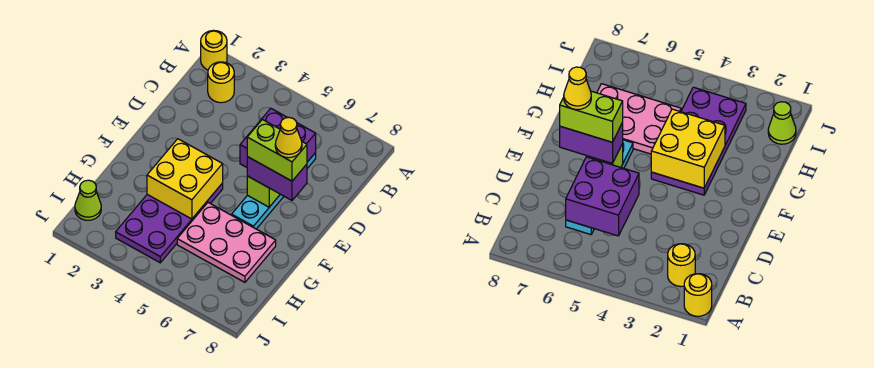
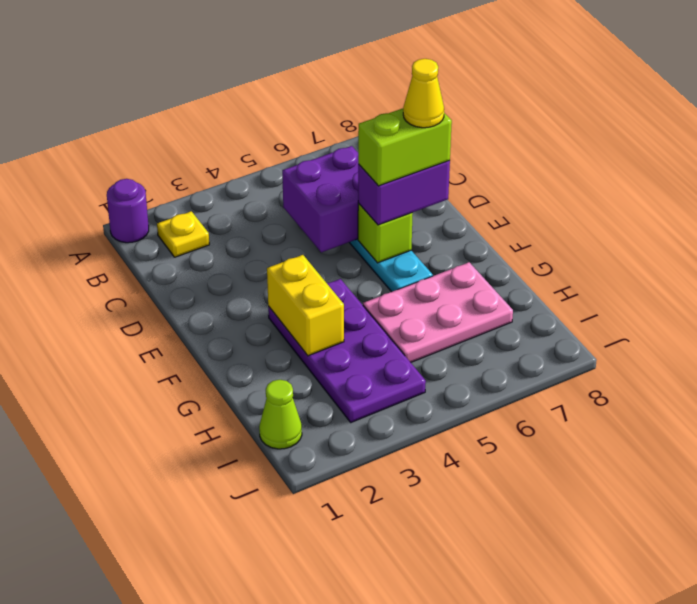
yellow 1x1 round brick [201,30,227,70] -> purple 1x1 round brick [107,179,149,243]
yellow 1x1 round brick [208,62,234,103] -> yellow 1x1 plate [157,211,209,257]
yellow 2x2 brick [147,139,223,219] -> yellow 1x2 brick [267,255,344,356]

